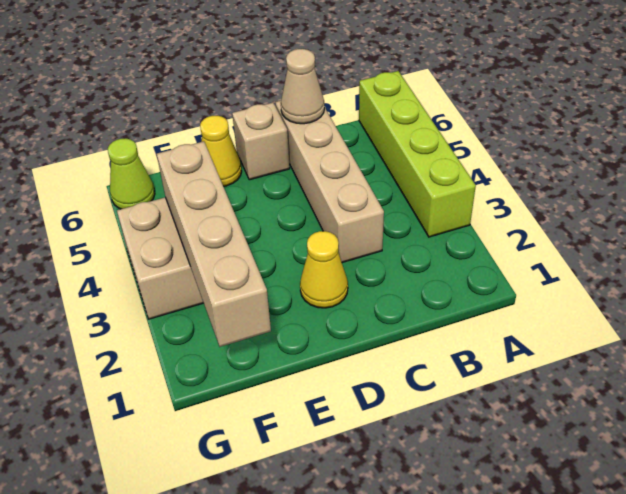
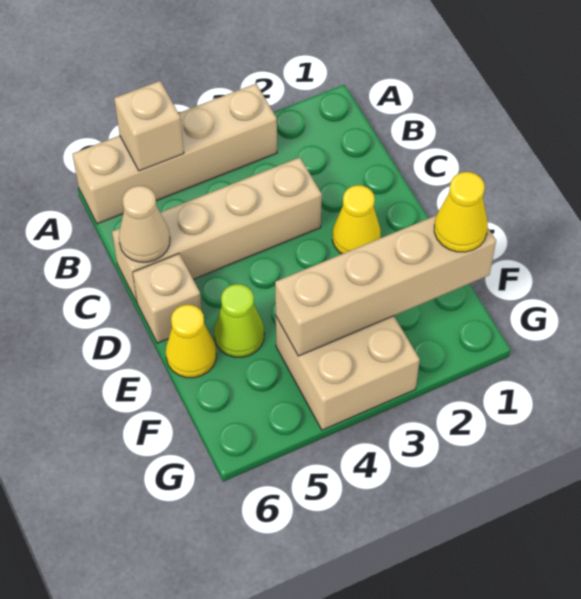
lime 1x4 brick [359,71,476,237] -> tan 1x4 brick [72,84,277,224]
none -> tan 1x1 brick [114,81,184,171]
none -> yellow 1x1 cone [434,172,488,252]
lime 1x1 cone [108,138,155,209] -> lime 1x1 cone moved to [214,284,264,357]

